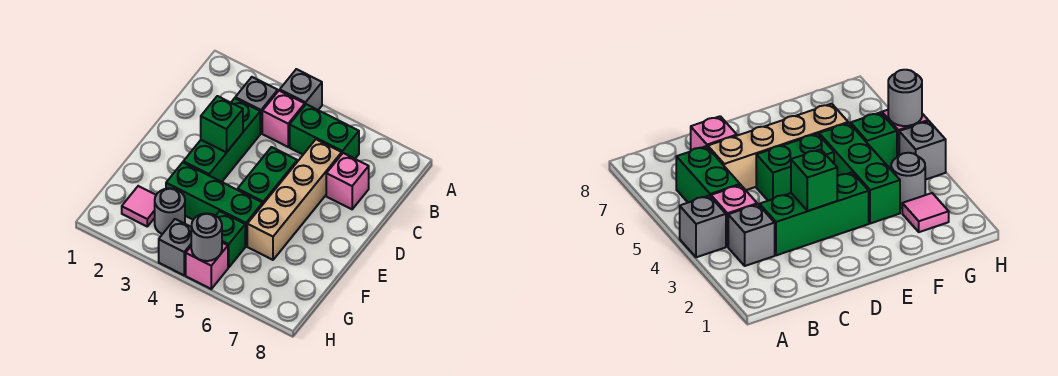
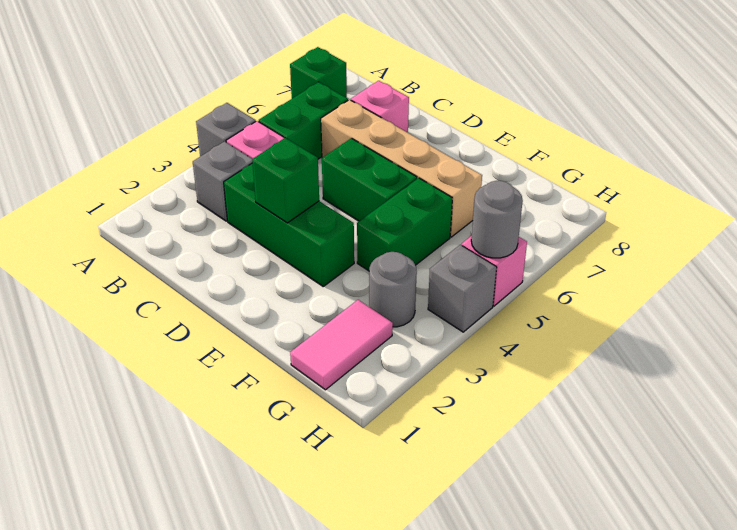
green 1x3 brick [166,162,263,246] -> green 1x2 brick [357,178,452,271]
pink 1x1 tile [122,186,156,226] -> pink 1x2 tile [290,300,393,390]
green 1x1 brick [216,211,245,268] -> green 1x1 brick moved to [290,47,347,98]

